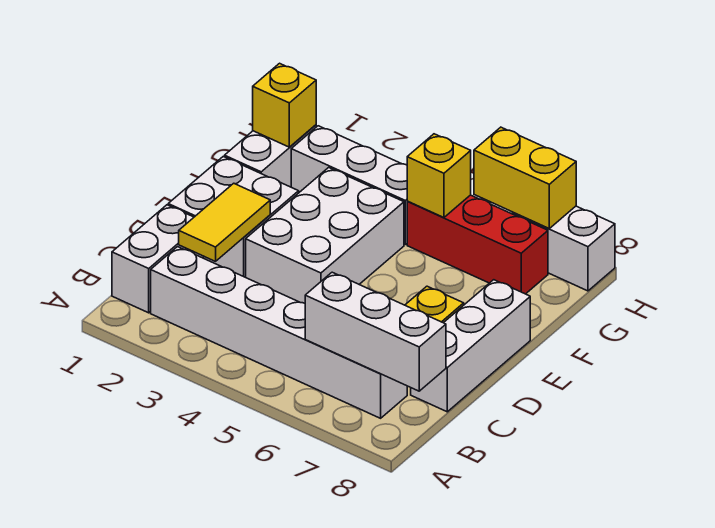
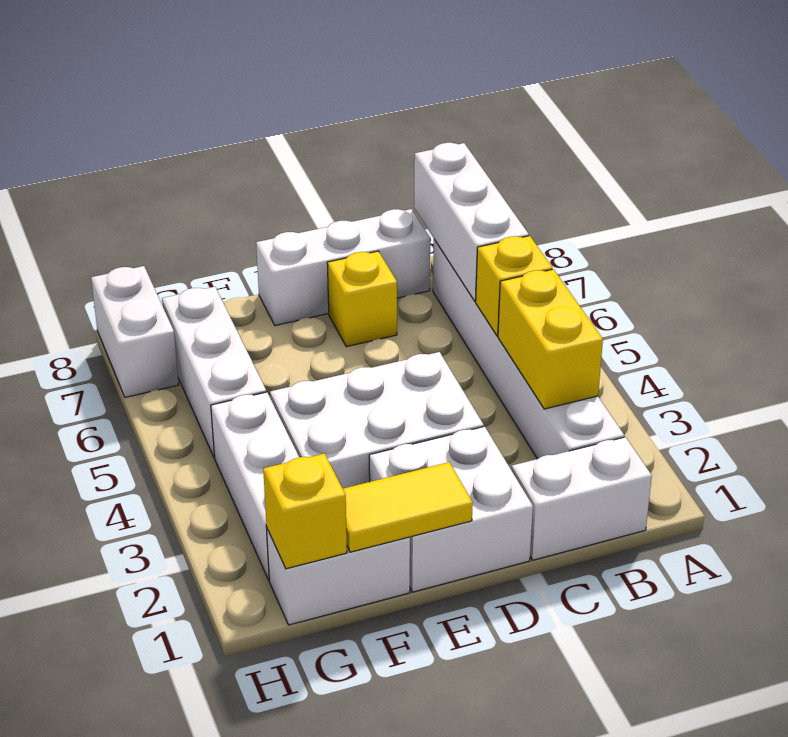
yellow 1x2 tile [179,183,270,261] -> yellow 1x2 tile moved to [343,462,473,552]
red 1x3 brick [407,195,548,294] -> white 1x3 brick [162,287,266,458]
yellow 1x1 brick [407,134,471,218] -> yellow 1x1 brick moved to [476,236,552,336]
yellow 1x2 brick [474,127,576,229] -> yellow 1x2 brick moved to [498,269,603,409]

